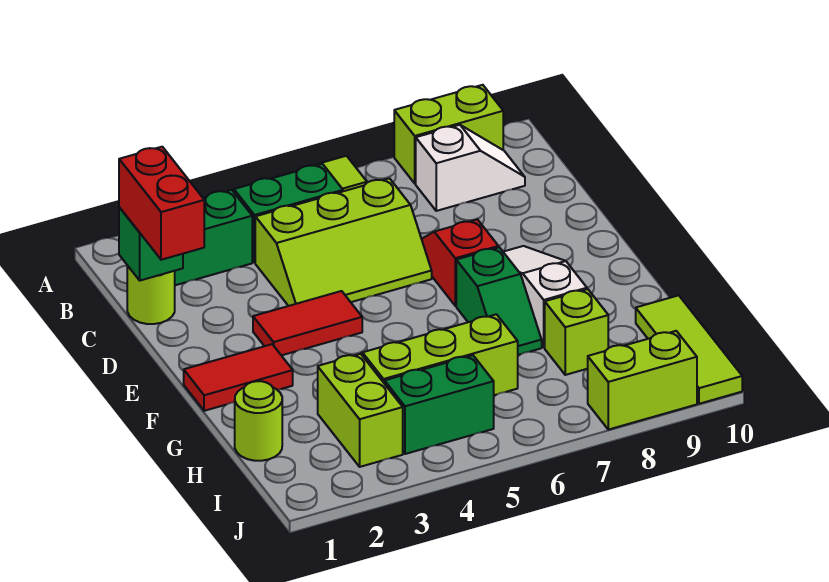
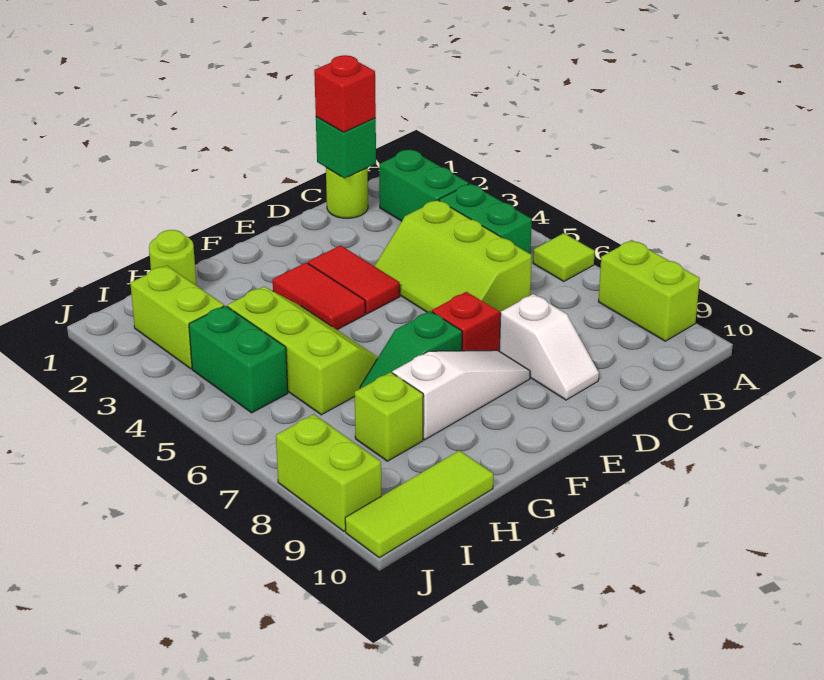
white 1x2 slope [416,125,525,211] -> white 1x2 slope moved to [499,294,599,400]
red 1x2 brick [119,147,204,260] -> red 1x1 brick [314,55,376,132]
red 1x2 tile [184,344,293,411] -> red 1x2 tile moved to [273,263,365,330]
lime 1x2 brick [318,354,403,467] -> lime 1x2 brick turned to [130,265,224,369]

